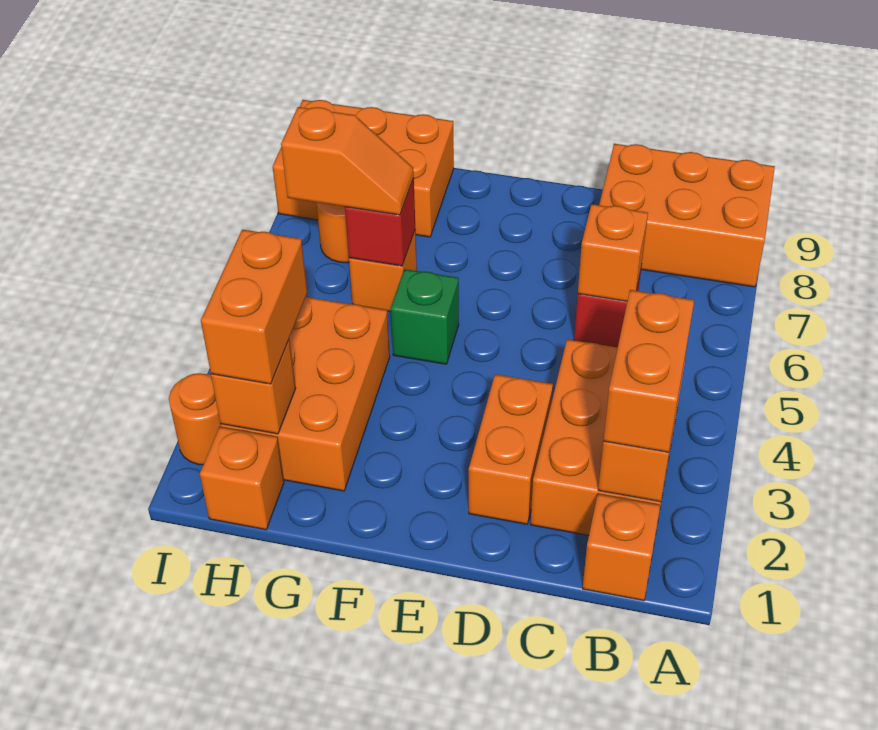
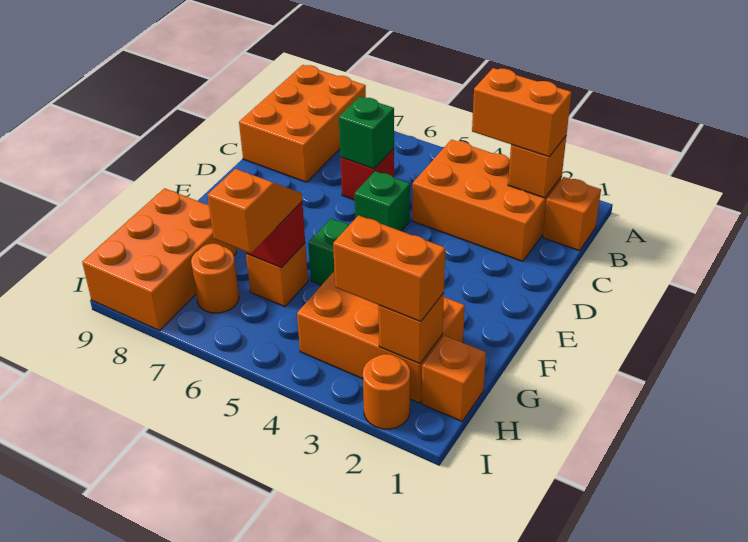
orange 1x1 brick [578,204,648,301] -> green 1x1 brick [339,97,394,169]
orange 1x2 brick [469,374,553,524] -> none
none -> green 1x1 brick [355,171,410,231]

